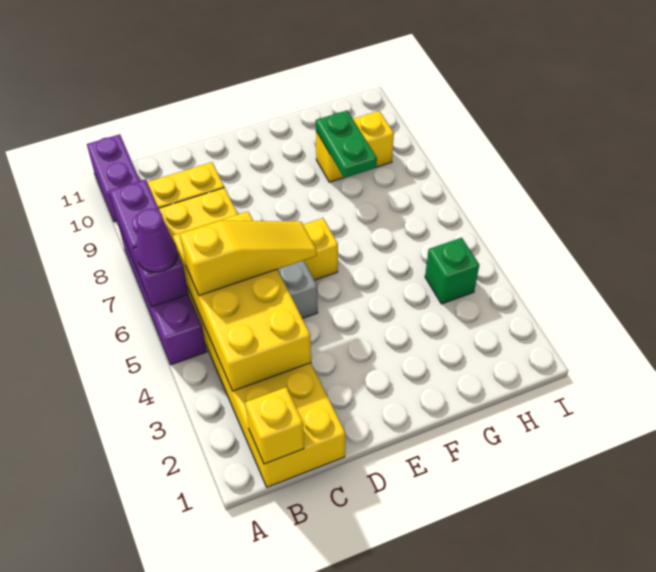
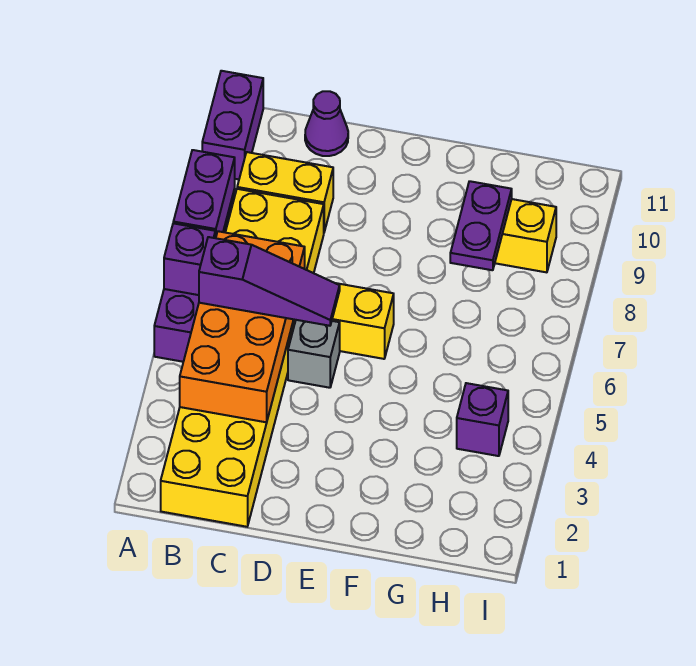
purple 1x1 cone [136,208,178,272] -> purple 1x1 cone moved to [305,91,348,156]
yellow 1x1 brick [245,387,304,464] -> none
yellow 2x4 brick [173,211,311,391] -> orange 2x4 brick [180,231,305,422]
yellow 1x3 slope [180,221,317,296] -> purple 1x3 slope [199,237,340,326]
green 1x2 plate [316,111,377,178] -> purple 1x2 plate [450,181,512,270]
green 1x1 brick [425,238,479,304] -> purple 1x1 brick [457,383,508,456]

